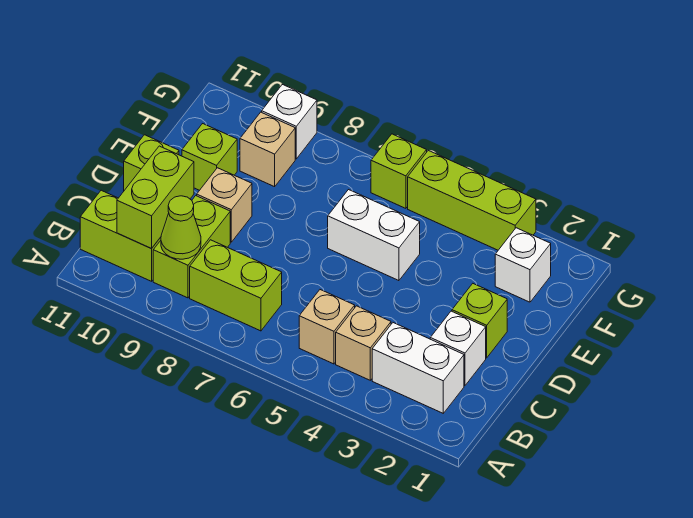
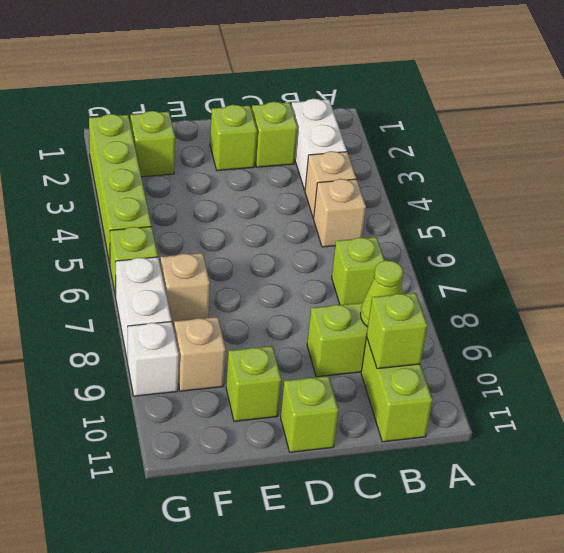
lime 1x2 brick [190,240,282,331] -> lime 1x1 brick [332,237,385,305]
lime 1x2 brick [117,146,194,249] -> lime 1x1 brick [367,293,428,369]
white 1x1 brick [430,311,486,386] -> lime 1x1 brick [252,102,298,167]
tan 1x1 brick [197,168,252,242] -> tan 1x1 brick moved to [160,253,210,324]
white 1x2 brick [328,190,420,281] -> white 1x2 brick moved to [116,257,172,362]
white 1x1 brick [495,228,551,302] -> lime 1x1 brick [130,111,175,177]
lime 1x3 brick [408,150,536,250] -> lime 1x4 brick [89,114,152,264]

